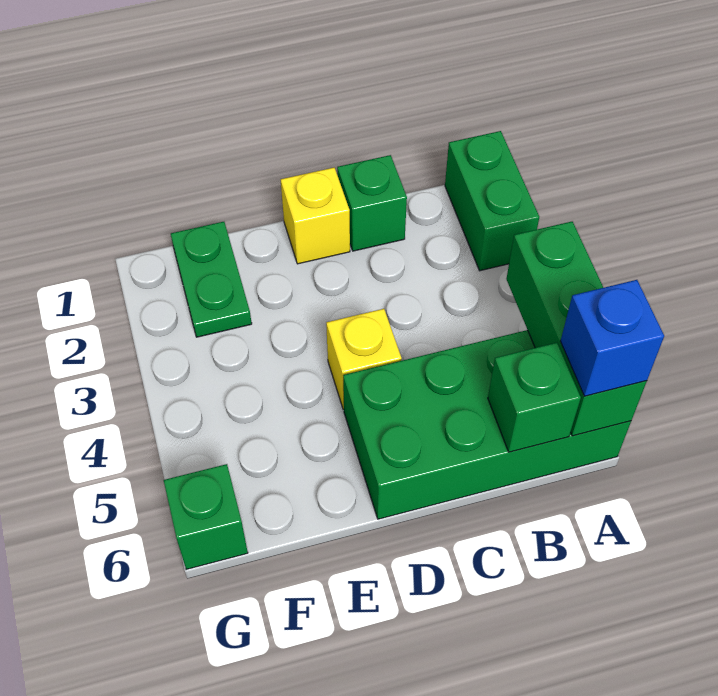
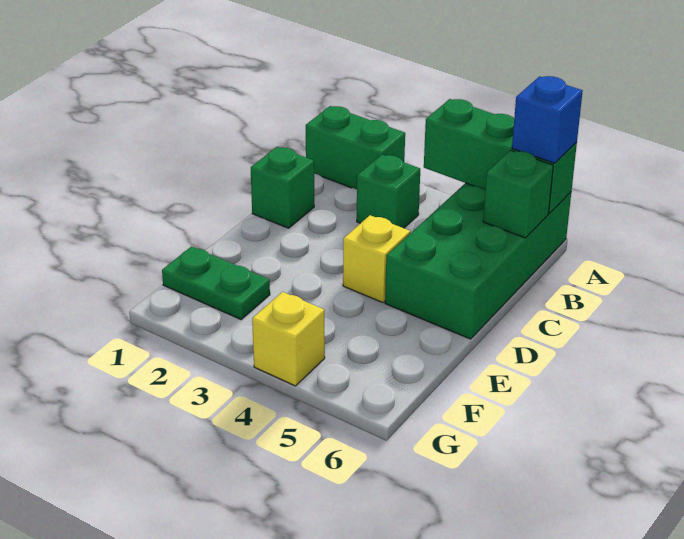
yellow 1x1 brick [281,168,350,264] -> yellow 1x1 brick moved to [252,292,325,386]
green 1x1 brick [164,464,248,569] -> green 1x1 brick moved to [357,155,420,228]

